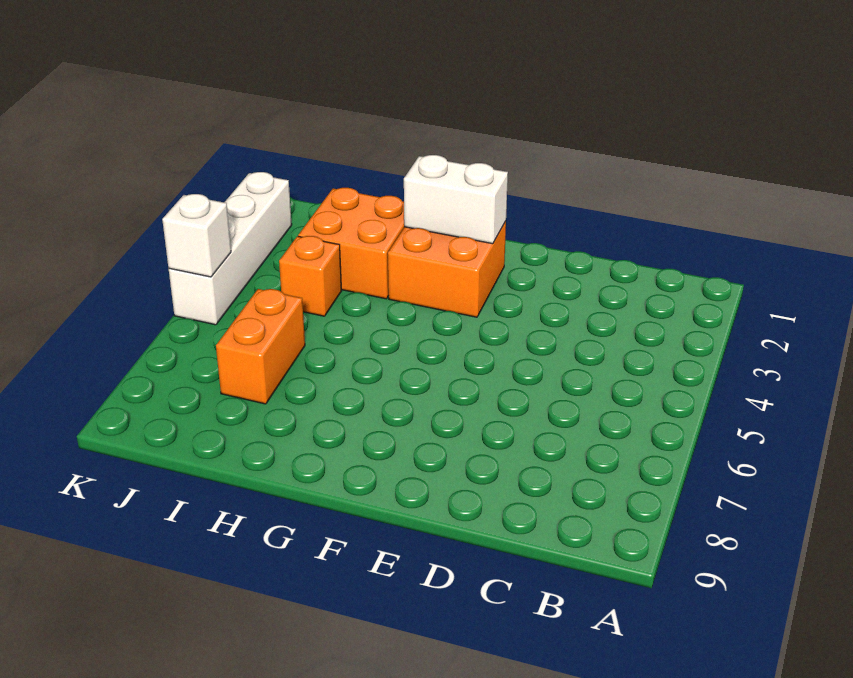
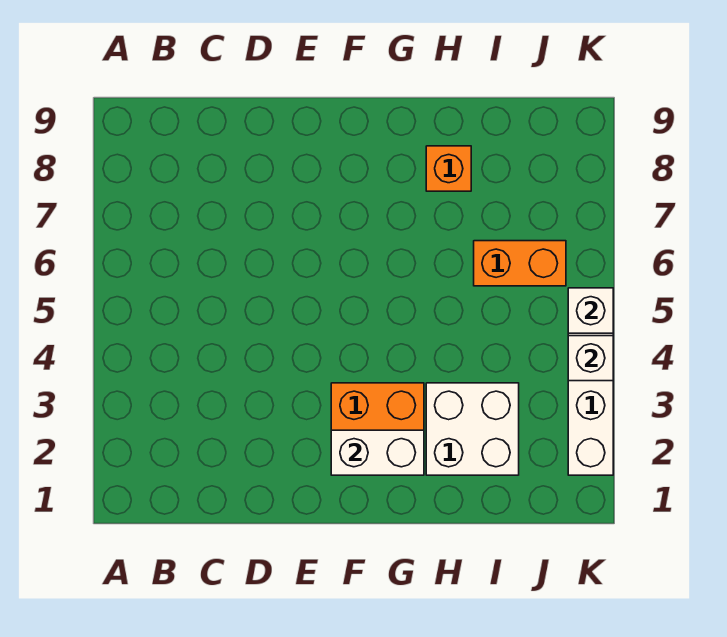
orange 2x2 brick [298,188,404,299] -> white 2x2 brick [426,383,519,475]
orange 1x1 brick [279,236,341,316] -> orange 1x1 brick moved to [426,146,471,191]
orange 1x2 brick [216,289,305,404] -> orange 1x2 brick turned to [474,241,566,286]
none -> white 1x1 brick [568,336,613,381]

